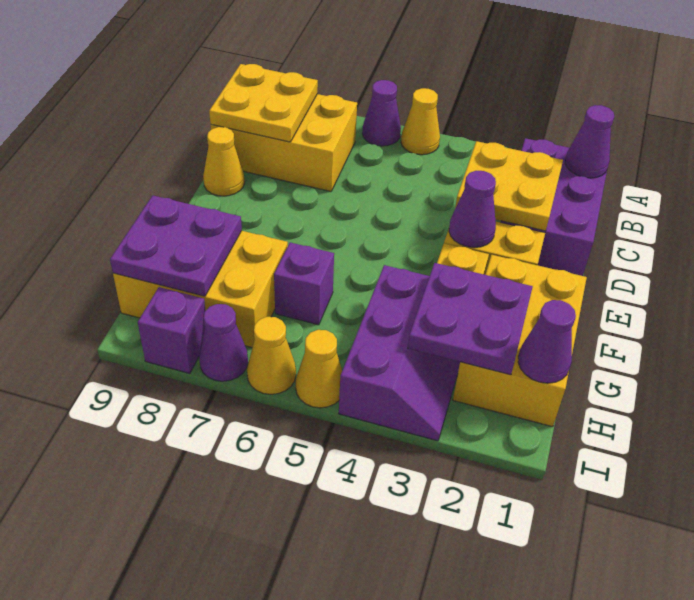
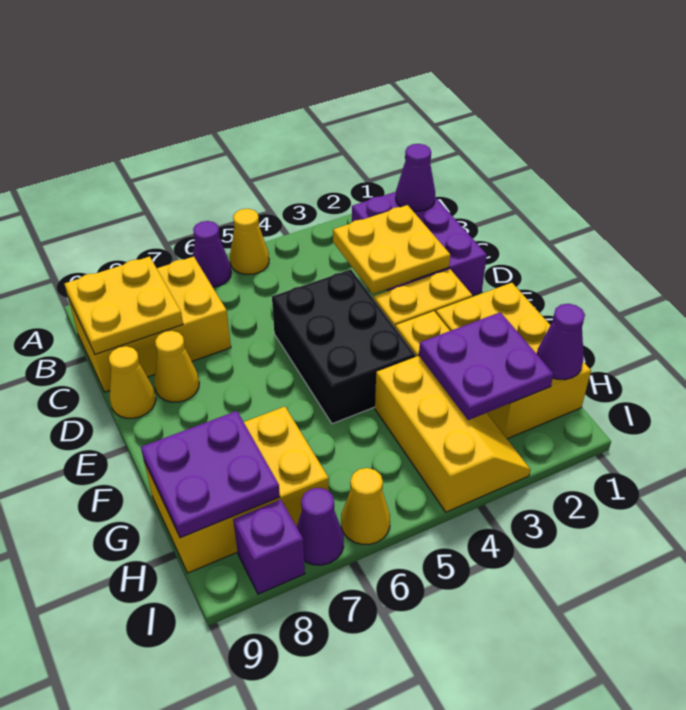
none -> black 2x3 brick [272,269,416,424]
purple 1x1 cone [449,171,496,248] -> none
purple 2x3 slope [339,265,460,441] -> yellow 2x3 slope [375,356,531,512]
purple 1x1 brick [274,242,334,325] -> none
yellow 1x1 cone [296,330,342,408] -> yellow 1x1 cone moved to [154,331,199,402]

